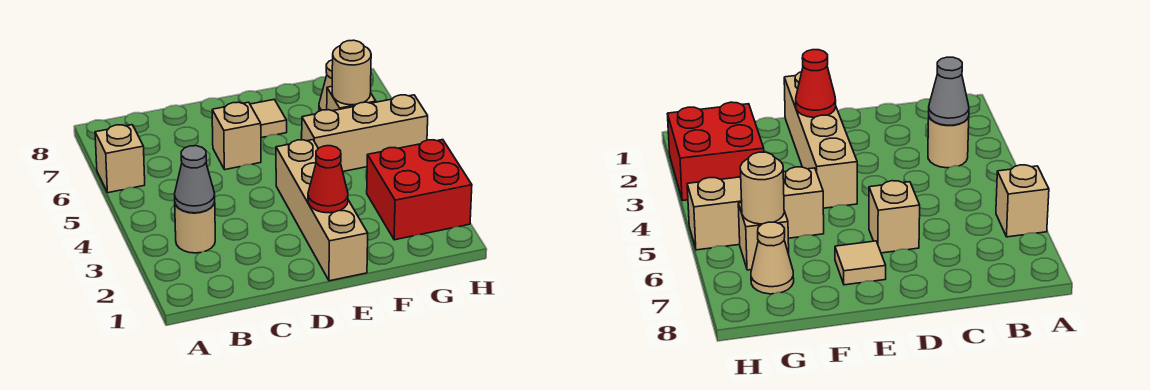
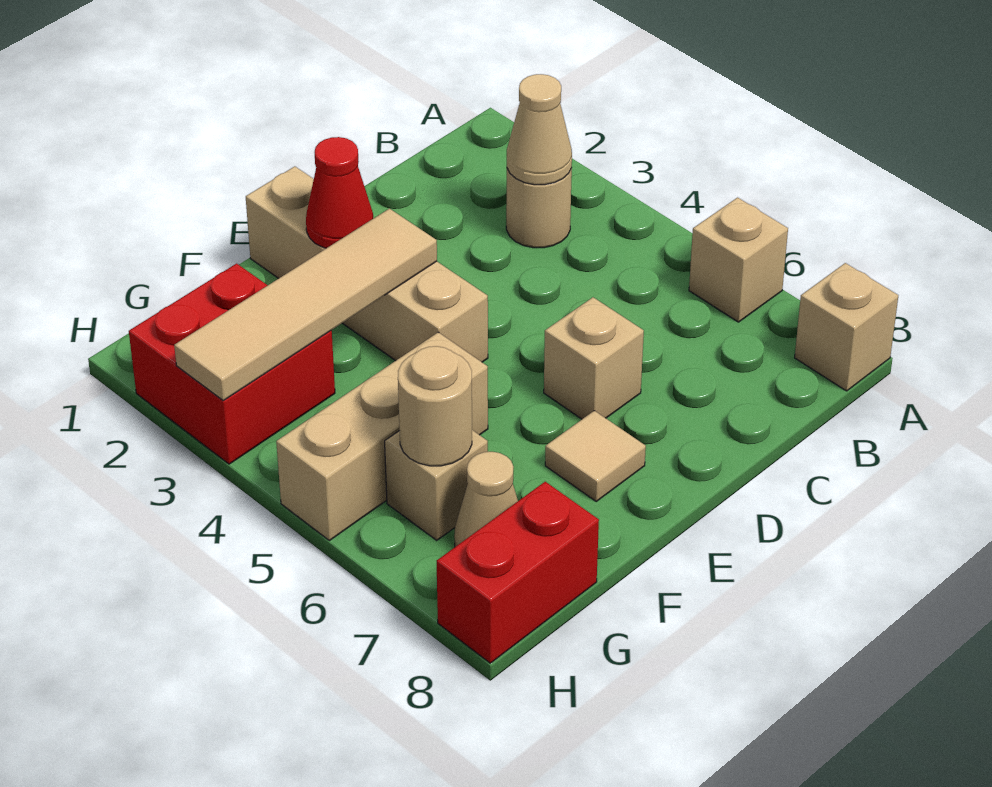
none -> tan 1x1 brick [795,263,898,391]
grey 1x1 cone [175,146,215,213] -> tan 1x1 cone [507,74,572,185]
none -> tan 1x4 tile [174,208,437,400]
none -> red 1x2 brick [437,482,599,663]

